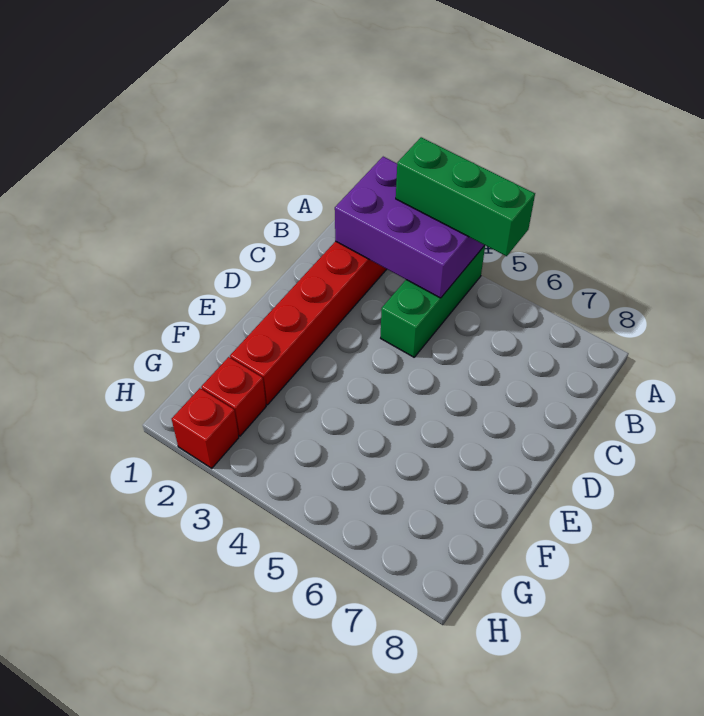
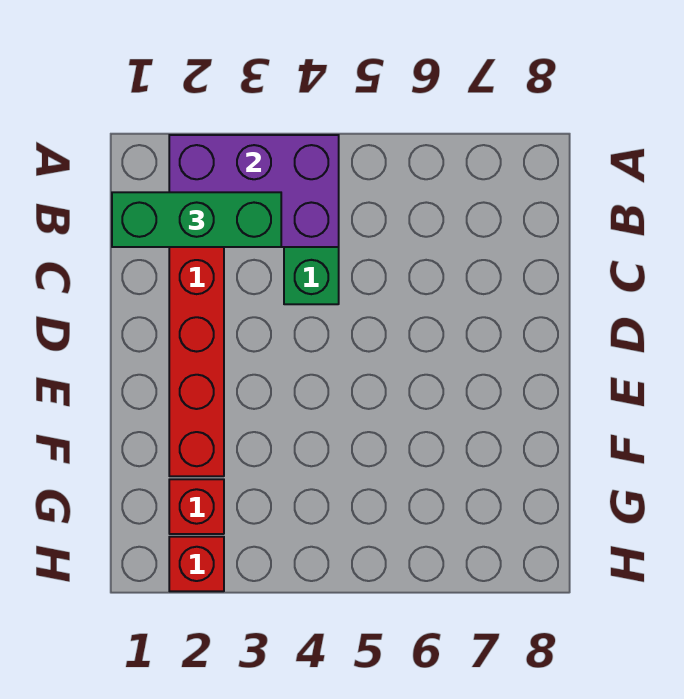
green 1x3 brick [396,137,535,256] -> green 1x3 brick moved to [112,192,281,247]

